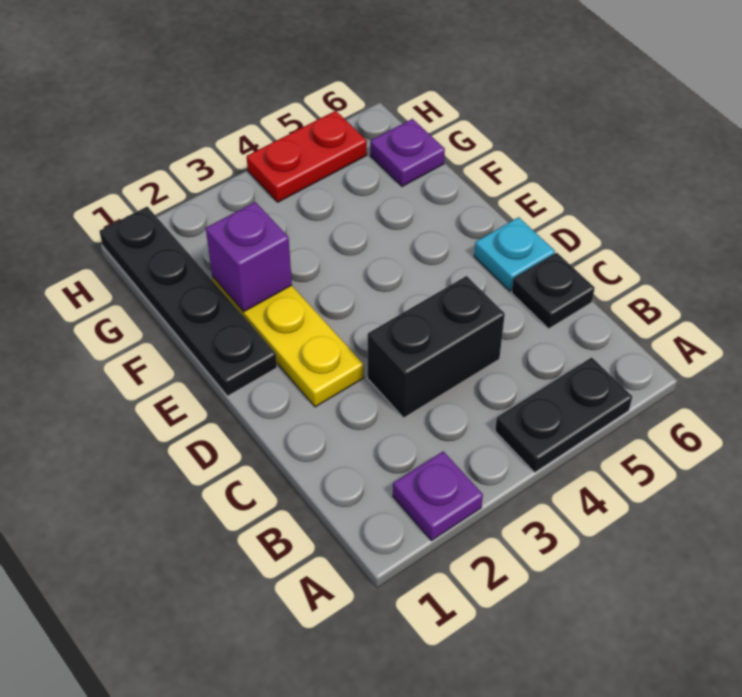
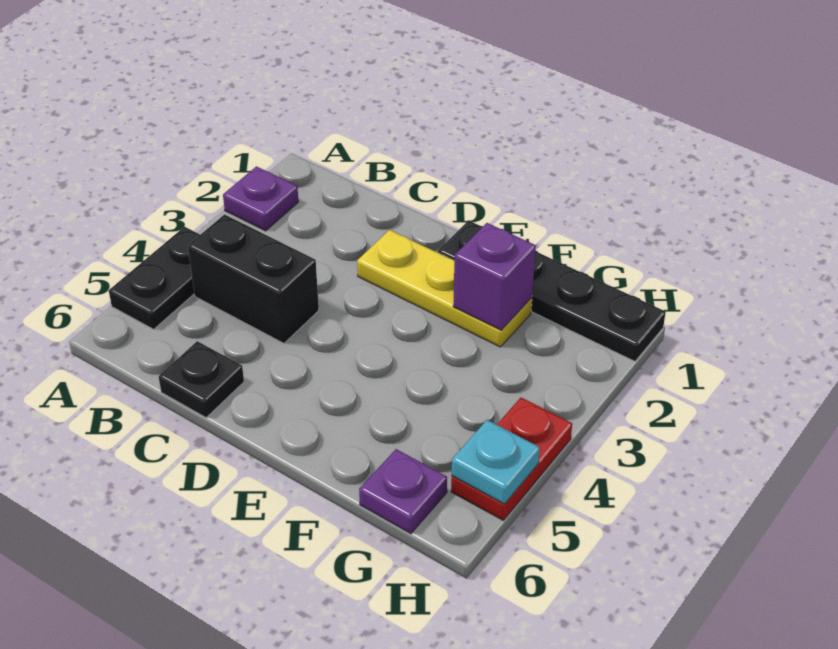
black 1x2 brick [368,276,505,418] -> black 1x2 brick turned to [188,215,319,343]
cyan 1x1 plate [474,217,555,291] -> cyan 1x1 plate moved to [452,420,540,504]

